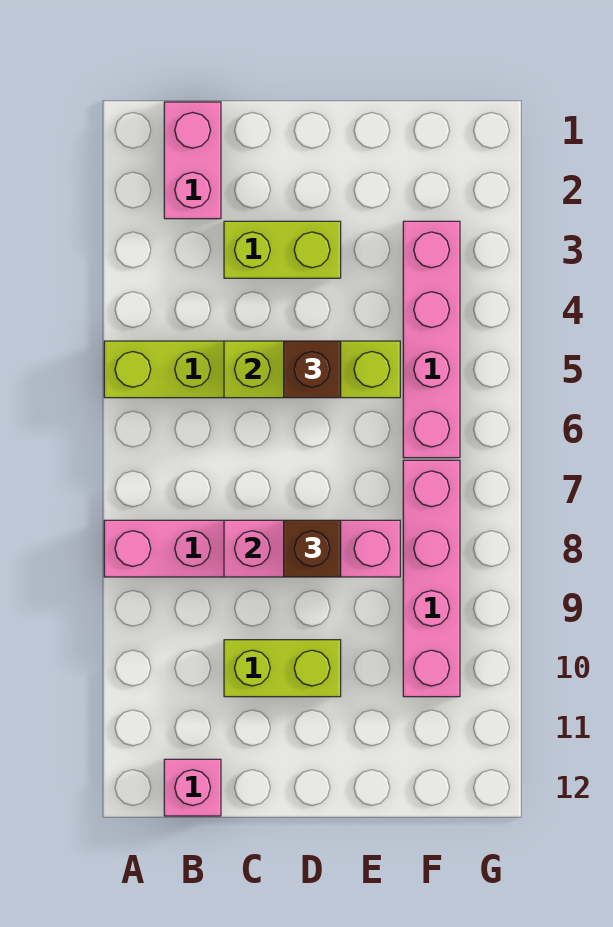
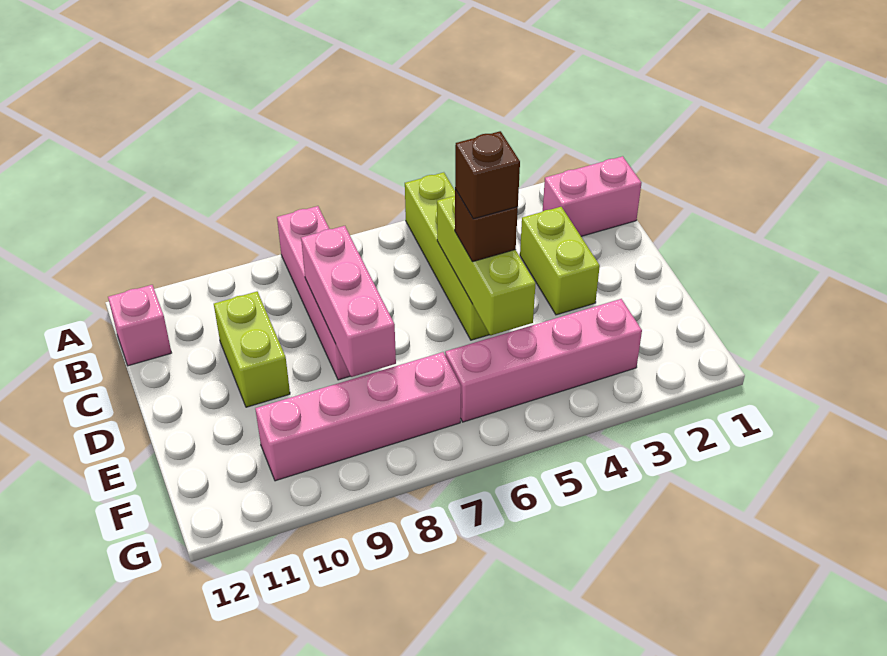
brown 1x1 brick [284,520,341,577] -> brown 1x1 brick moved to [455,131,520,219]

